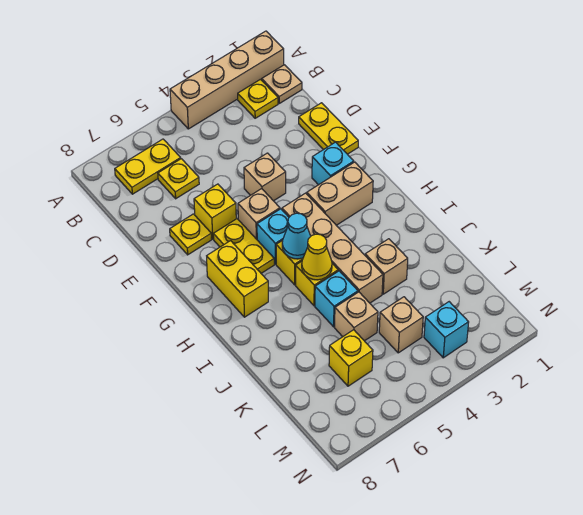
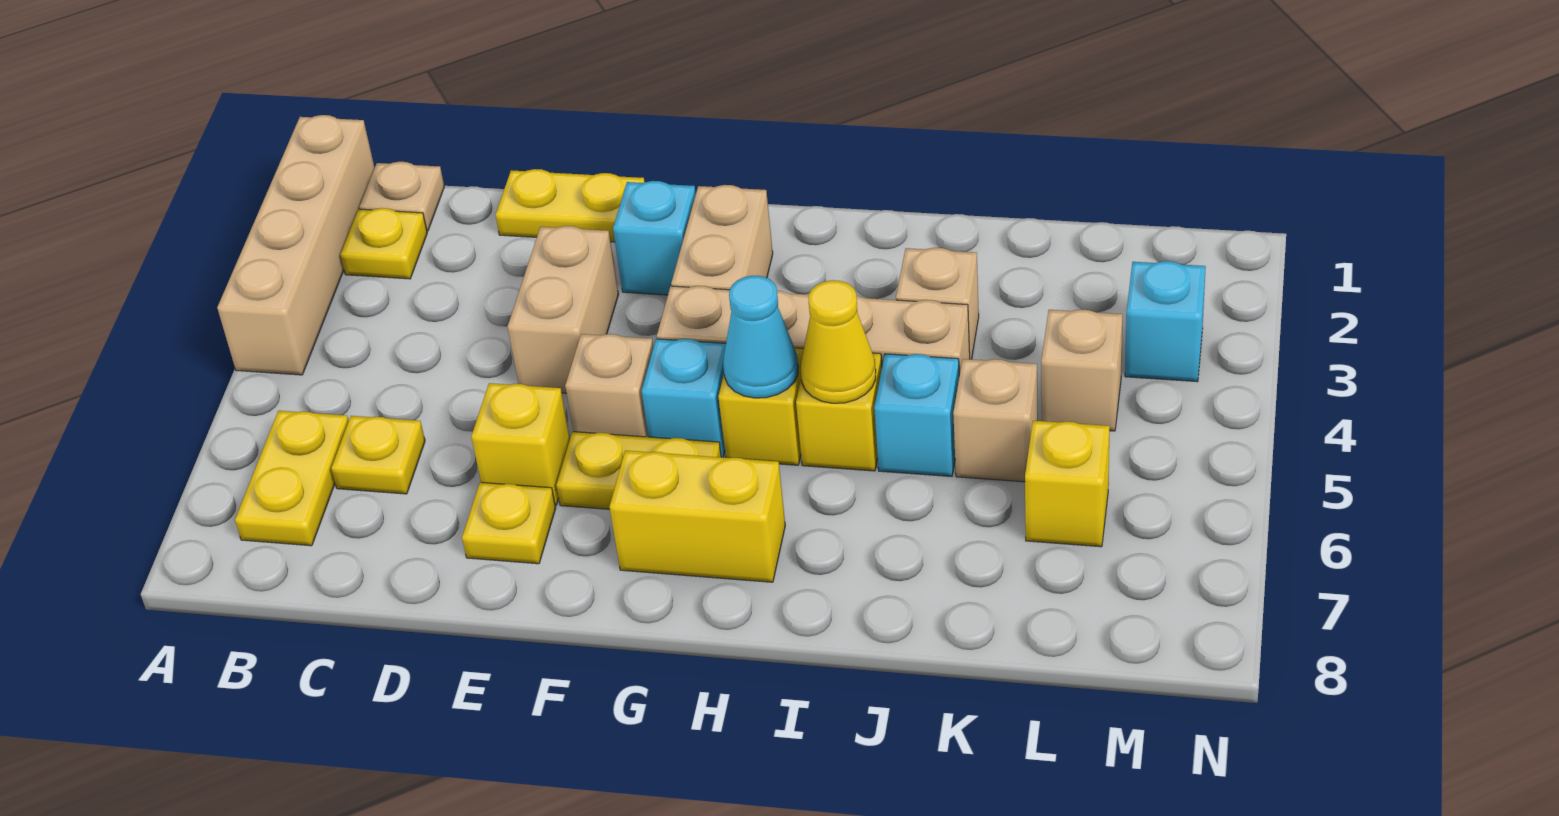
tan 1x1 brick [244,153,286,201] -> tan 1x2 brick [507,226,619,393]

